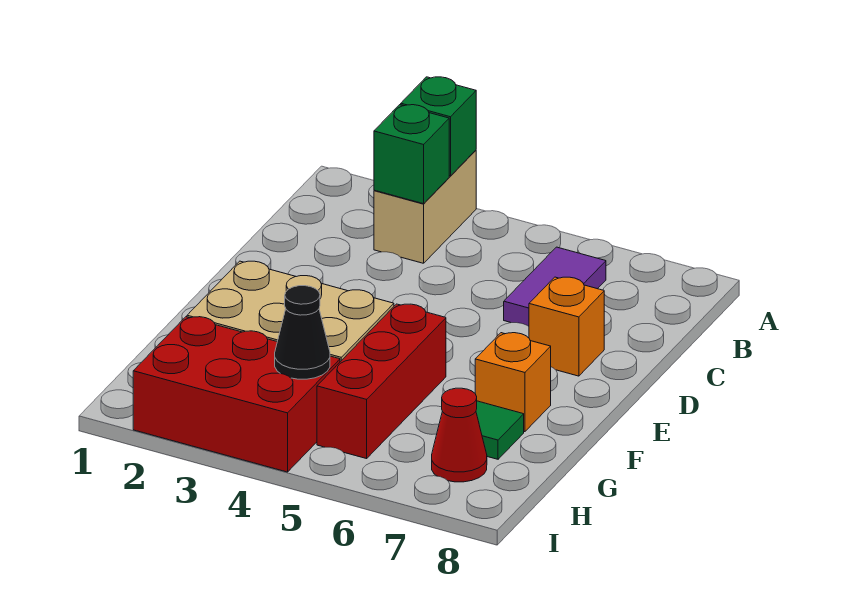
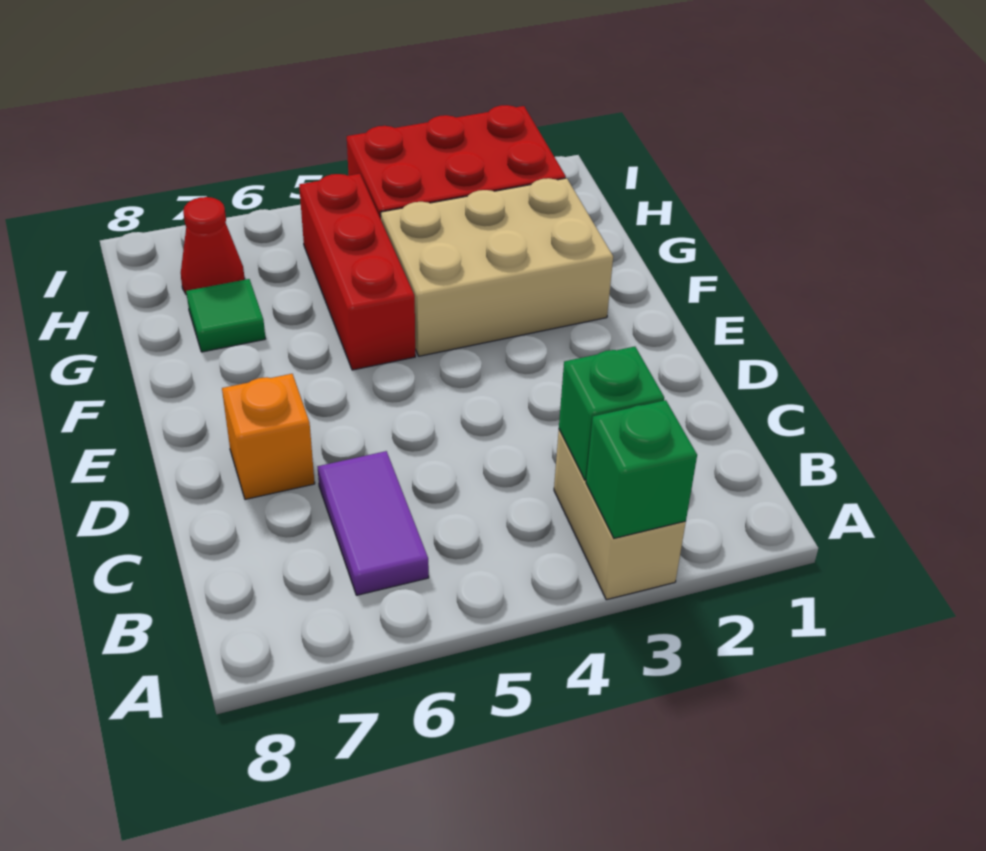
orange 1x1 brick [475,333,551,432] -> none
black 1x1 cone [275,286,330,379] -> none

